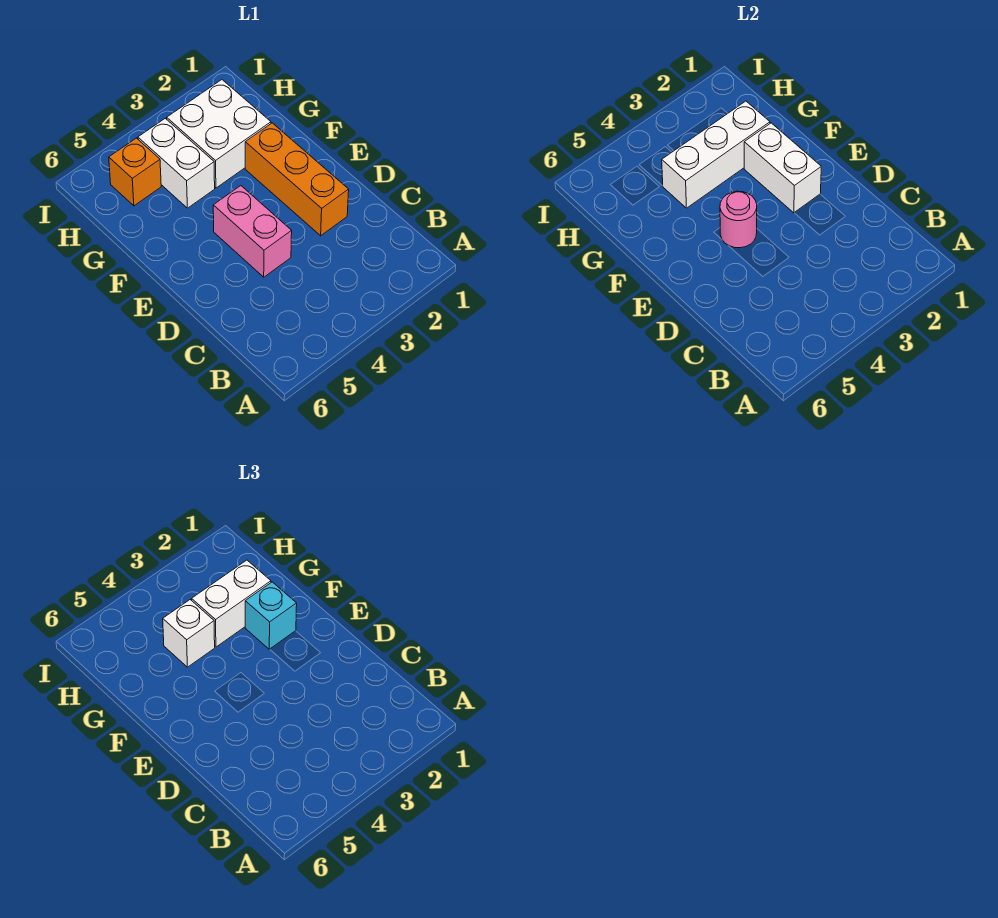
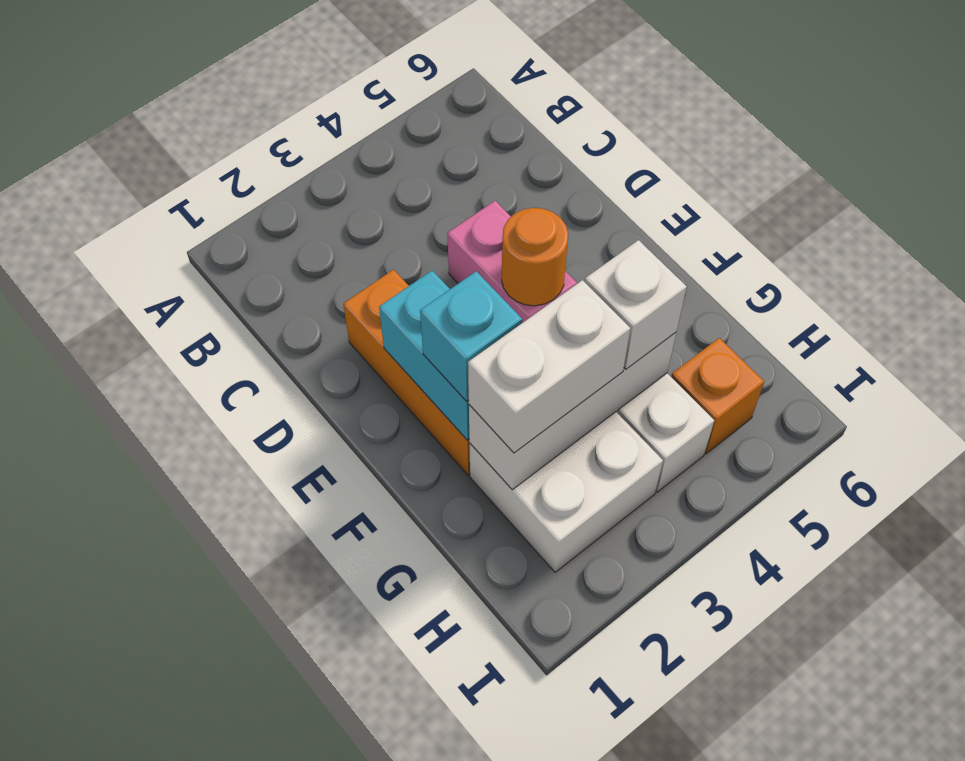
white 1x2 brick [744,123,821,213] -> cyan 1x2 brick [379,271,469,440]
pink 1x1 round brick [720,191,757,248] -> orange 1x1 round brick [502,208,568,306]

